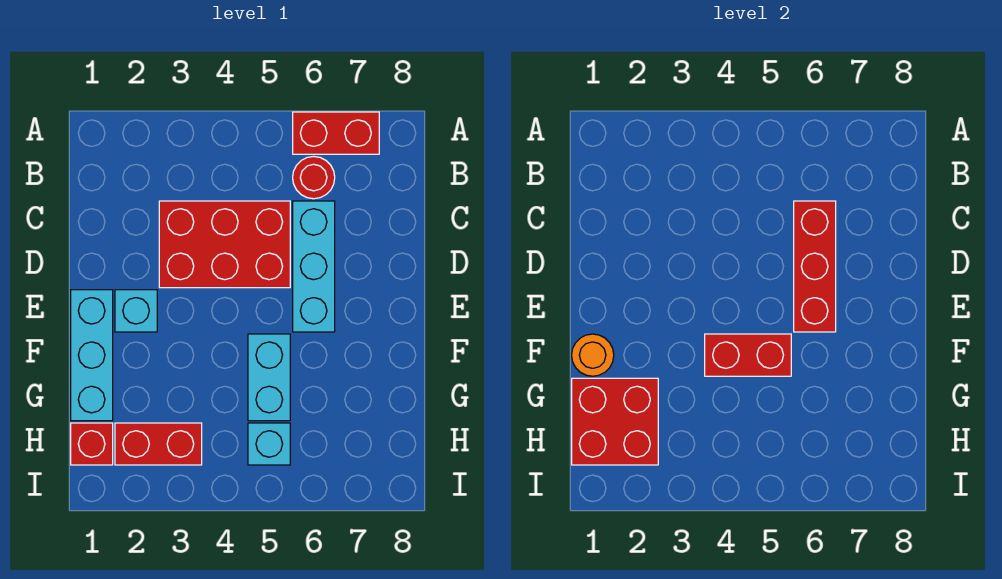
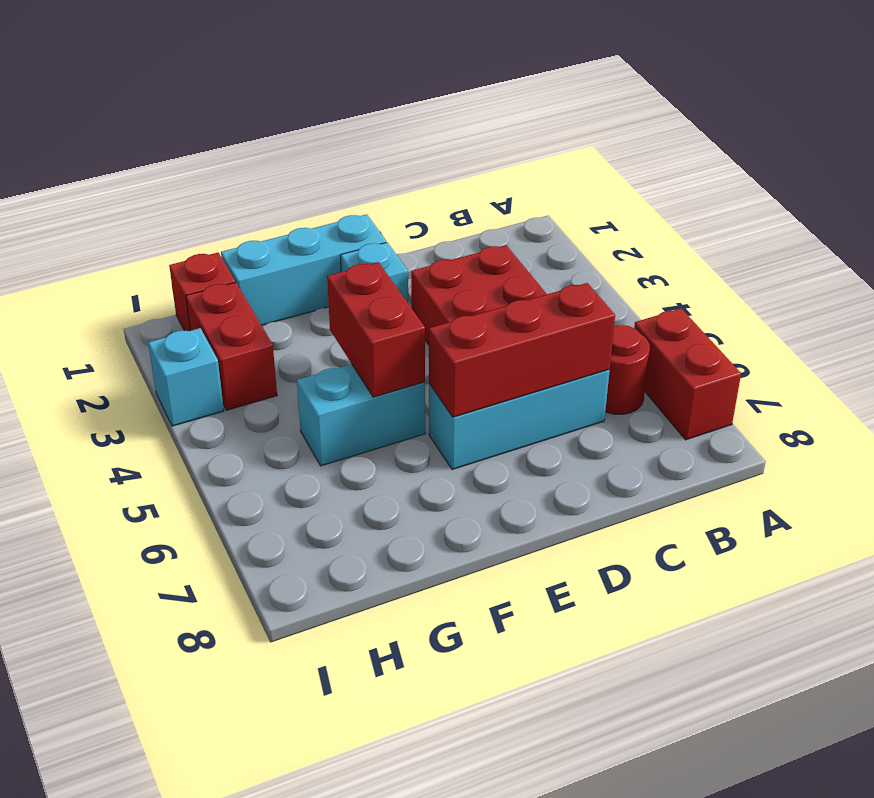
orange 1x1 round brick [572,334,614,376] -> none
red 2x2 brick [572,378,658,465] -> none
cyan 1x1 brick [248,423,290,465] -> cyan 1x1 brick moved to [148,328,224,426]

